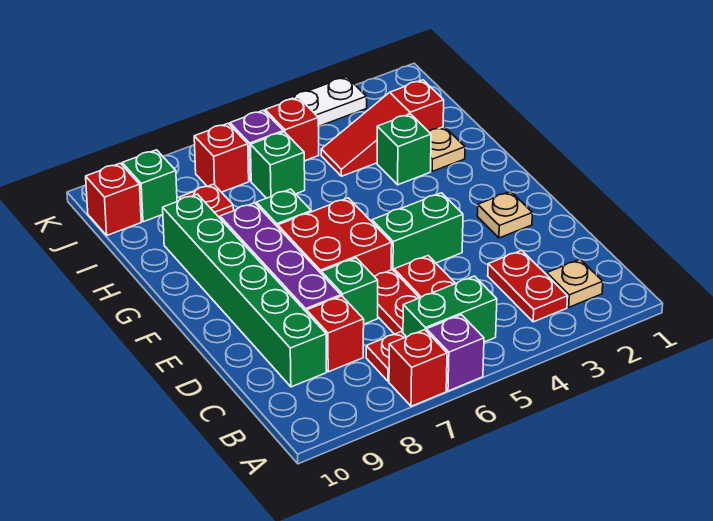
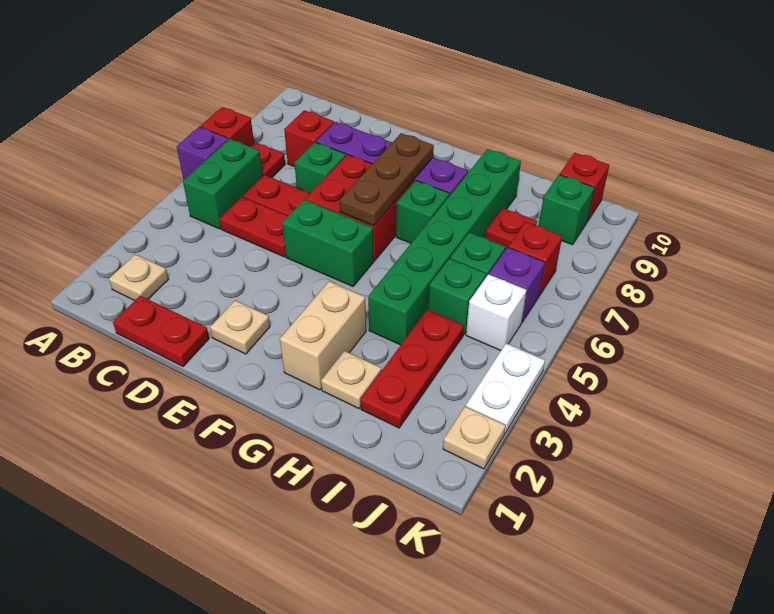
red 1x2 plate [488,250,568,322] -> red 1x2 plate moved to [113,296,209,367]
green 1x6 brick [163,194,326,387] -> green 1x6 brick turned to [368,149,521,345]
green 1x2 brick [372,193,463,271] -> green 1x2 brick turned to [282,200,373,287]
none -> brown 1x3 plate [339,133,434,226]
none -> tan 1x2 brick [280,281,366,390]
green 1x1 brick [377,114,431,185] -> green 1x1 brick moved to [428,258,486,335]
red 1x3 slope [321,80,444,176] -> red 1x3 plate [361,310,464,428]
red 1x1 brick [265,97,319,161] -> white 1x1 brick [466,274,527,351]
none -> tan 1x1 plate [443,406,506,469]

